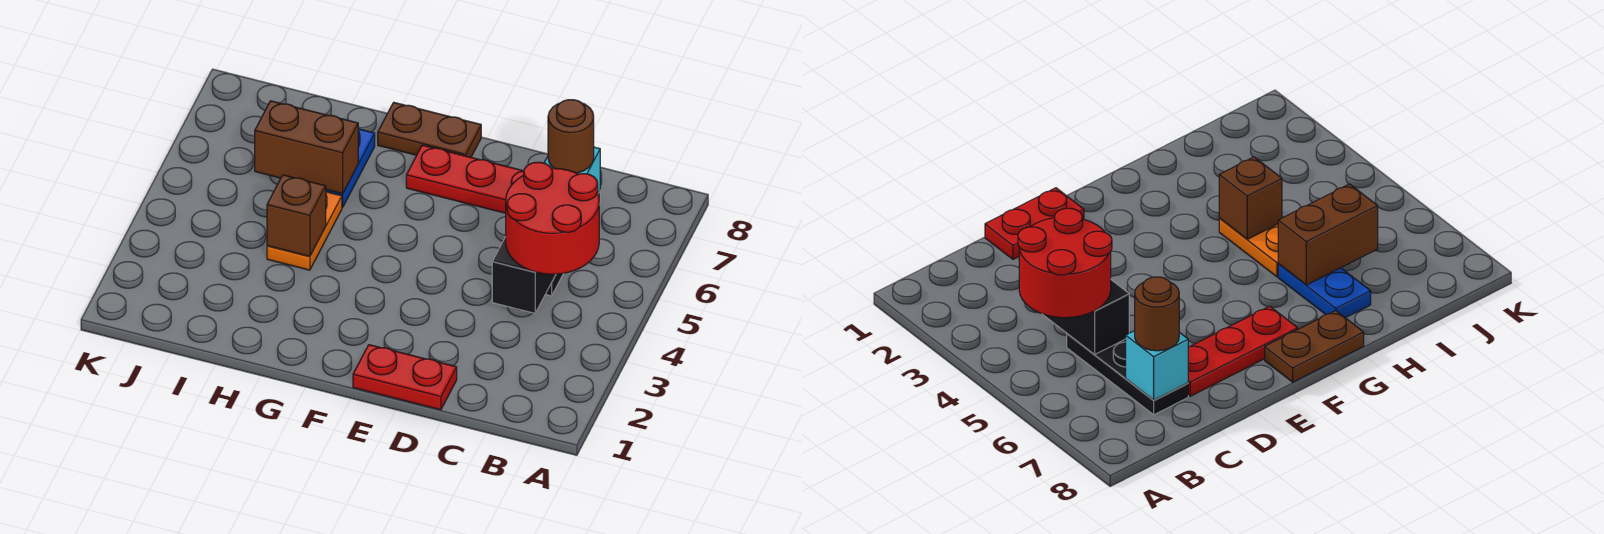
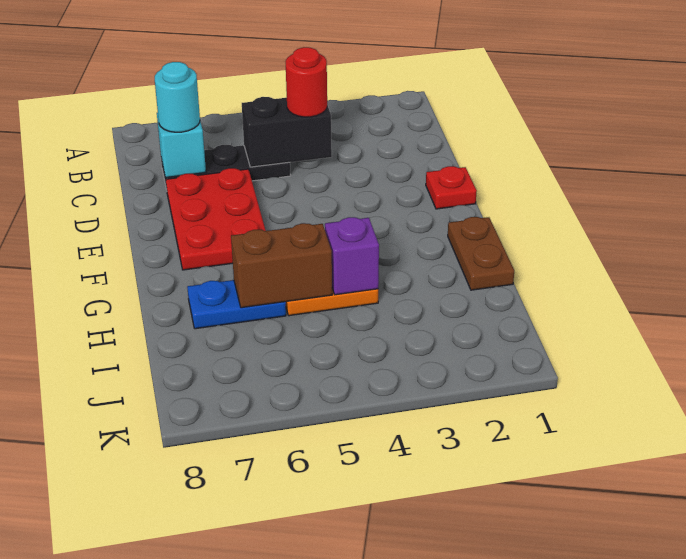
red 2x2 round brick [506,162,599,274] -> red 1x1 round brick [285,47,327,117]
brown 1x1 round brick [548,100,594,173] -> cyan 1x1 round brick [155,62,200,132]
red 1x2 plate [353,345,457,410] -> red 1x1 plate [426,166,477,209]
red 1x3 plate [406,145,524,213] -> red 2x3 plate [166,168,266,270]
brown 1x2 plate [378,102,481,157] -> brown 1x2 plate moved to [448,217,514,290]
brown 1x1 brick [267,175,326,256] -> purple 1x1 brick [325,217,379,295]
brown 1x2 brick [255,101,358,194] -> brown 1x2 brick turned to [231,223,332,308]

